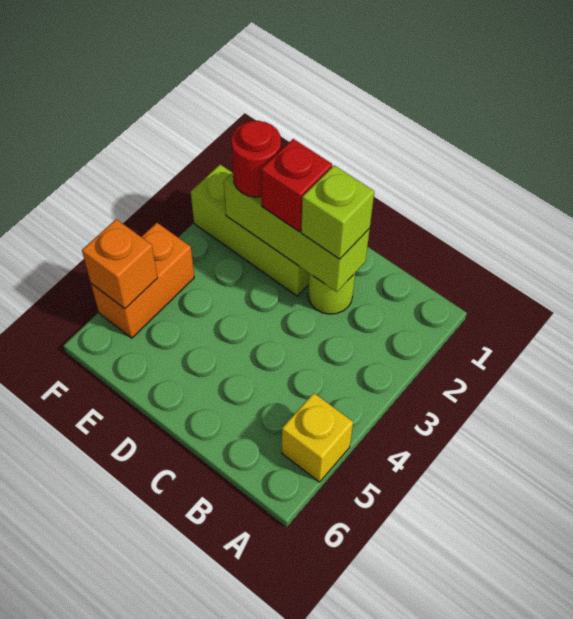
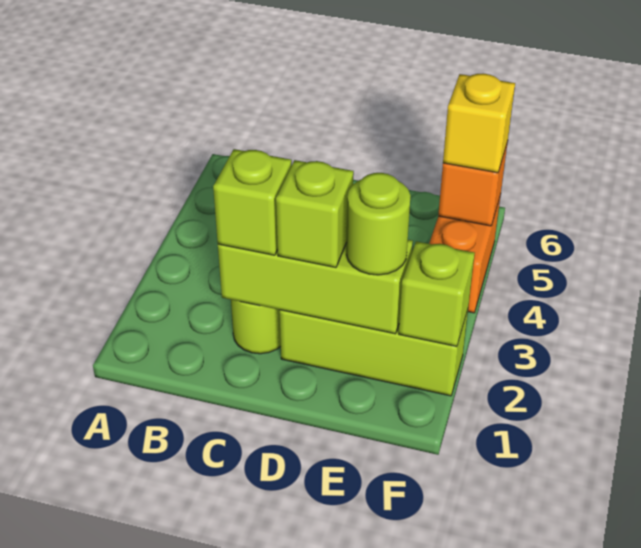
yellow 1x1 brick [282,393,353,482] -> yellow 1x1 brick moved to [443,73,515,173]
red 1x1 brick [261,139,332,231] -> lime 1x1 brick [276,160,354,268]
red 1x1 round brick [231,121,281,197] -> lime 1x1 round brick [346,173,411,275]
none -> lime 1x1 brick [399,241,475,347]

